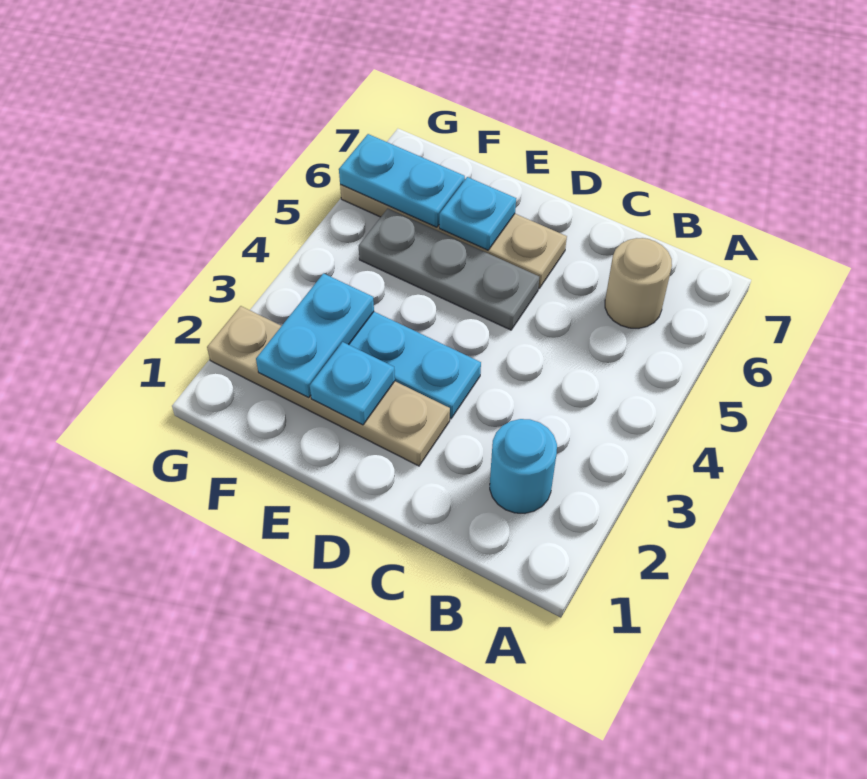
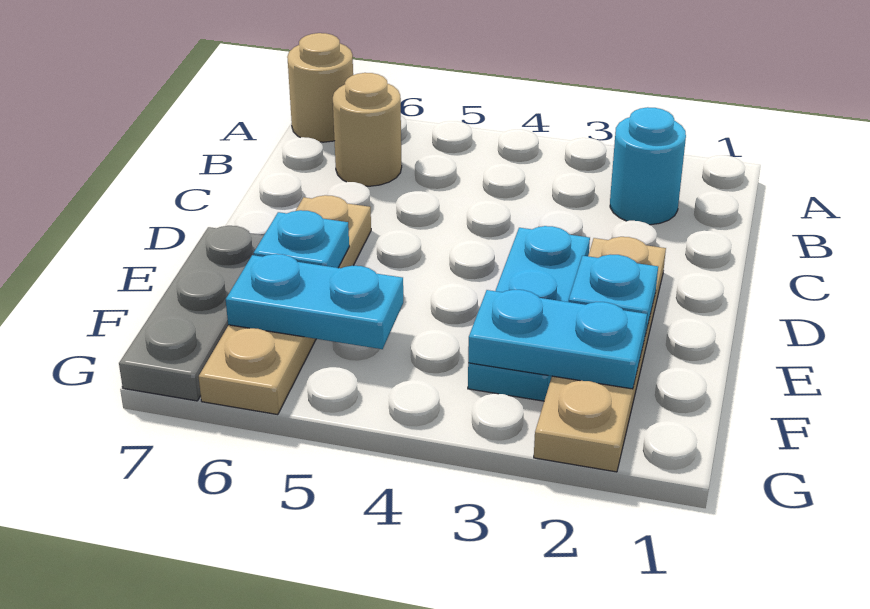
none -> tan 1x1 round brick [287,33,353,142]
grey 1x3 plate [359,209,539,330] -> grey 1x3 plate moved to [119,226,264,401]
cyan 1x2 plate [339,134,465,227] -> cyan 1x2 plate turned to [226,254,403,349]

